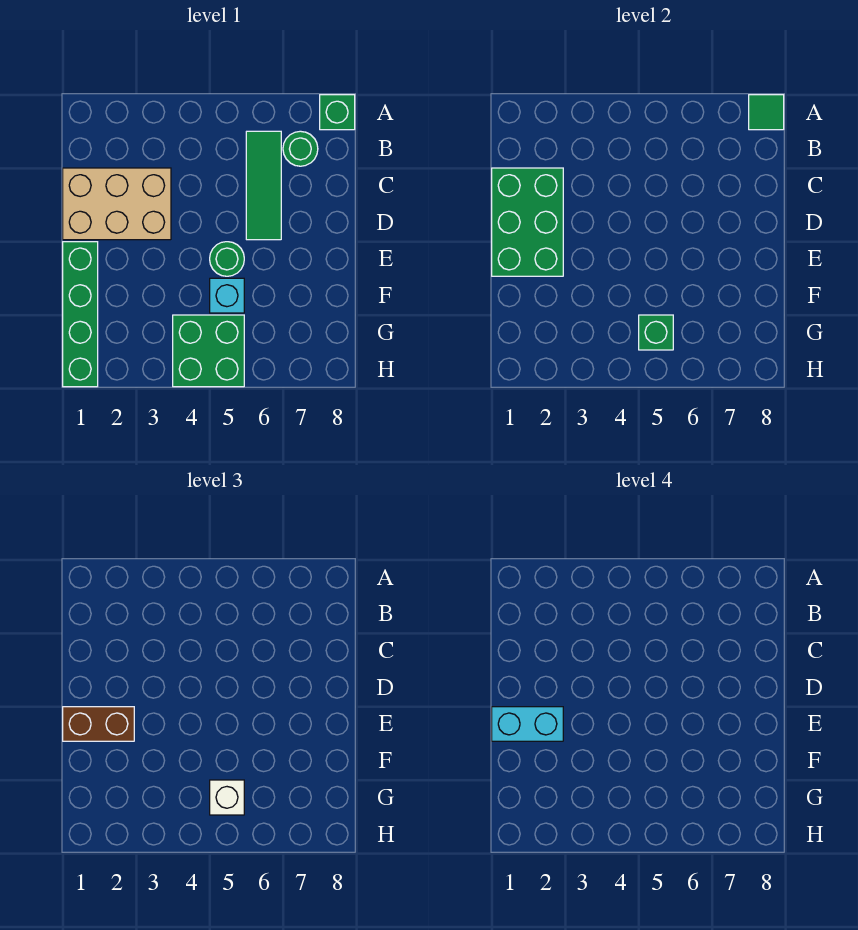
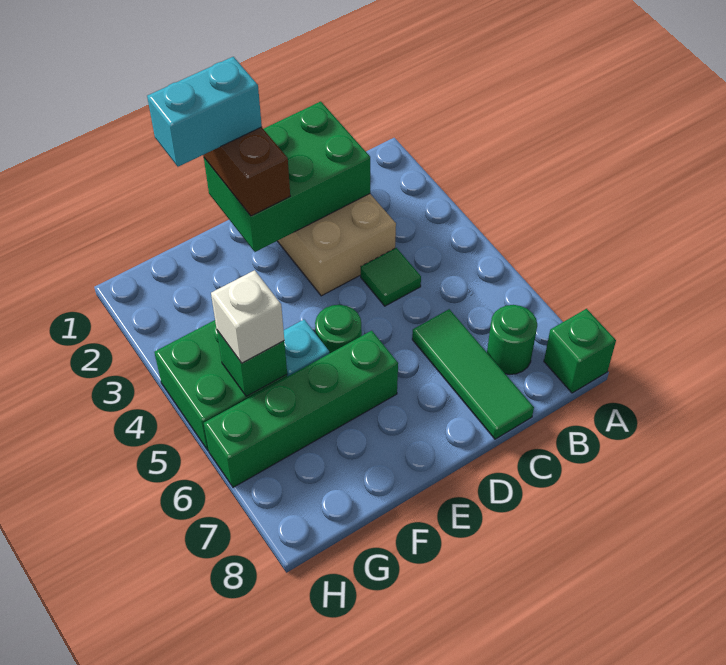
green 1x1 tile [749,95,784,130] -> green 1x1 tile moved to [361,248,421,306]
green 1x3 tile [246,131,281,240] -> green 1x3 tile turned to [412,309,534,439]
green 1x4 brick [63,242,98,387] -> green 1x4 brick moved to [204,331,398,487]
cyan 1x2 brick [492,707,563,741] -> cyan 1x2 brick turned to [147,57,262,167]

